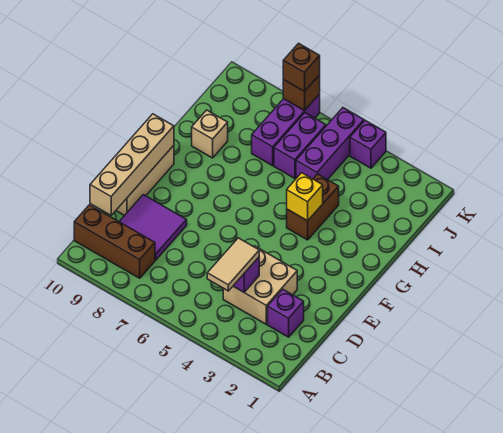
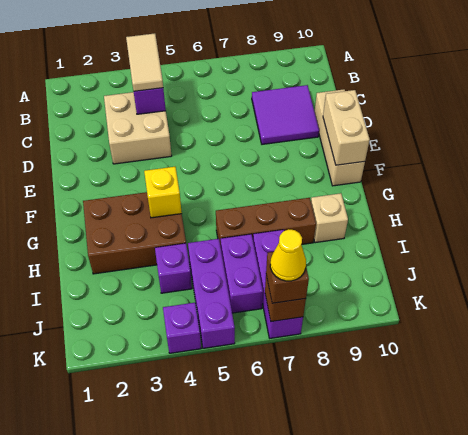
brown 1x3 brick [74,205,155,278] -> brown 1x3 brick moved to [216,198,316,247]
purple 1x1 brick [268,289,304,337] -> purple 1x1 brick moved to [155,243,192,293]
tan 1x4 brick [90,114,174,215] -> tan 1x2 brick [323,90,370,165]
brown 1x2 brick [287,174,339,240] -> brown 2x3 brick [83,192,186,274]
none -> yellow 1x1 cone [270,229,306,281]

